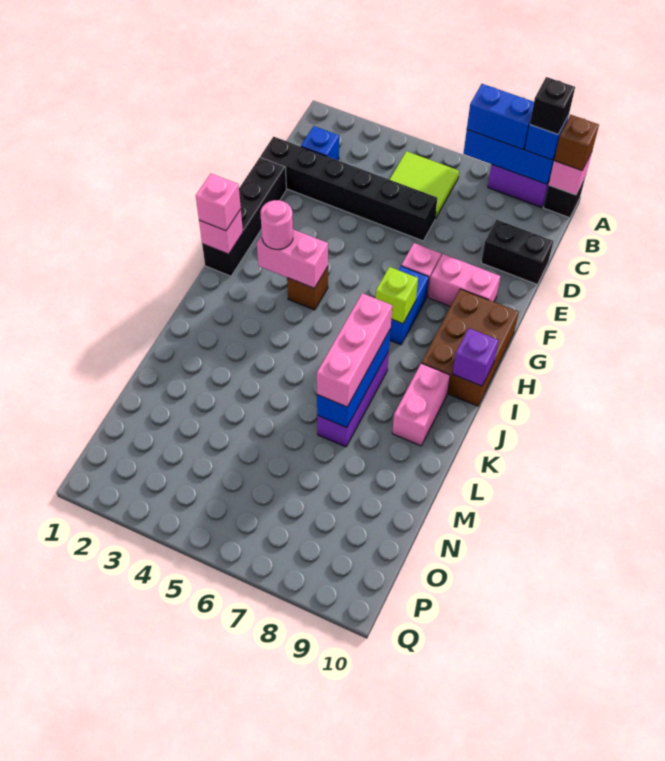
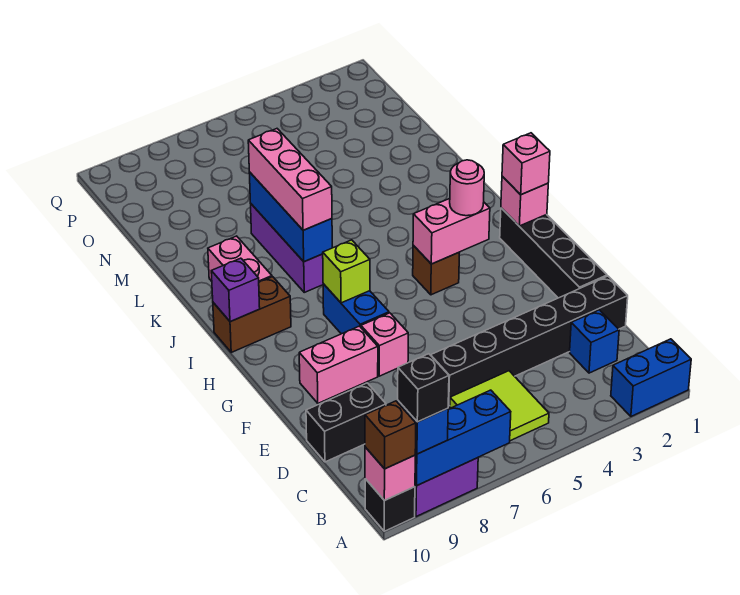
blue 1x2 brick [467,84,534,149] -> blue 1x2 brick moved to [611,339,691,416]
brown 2x3 brick [422,289,519,406] -> brown 1x2 brick [213,277,291,352]

